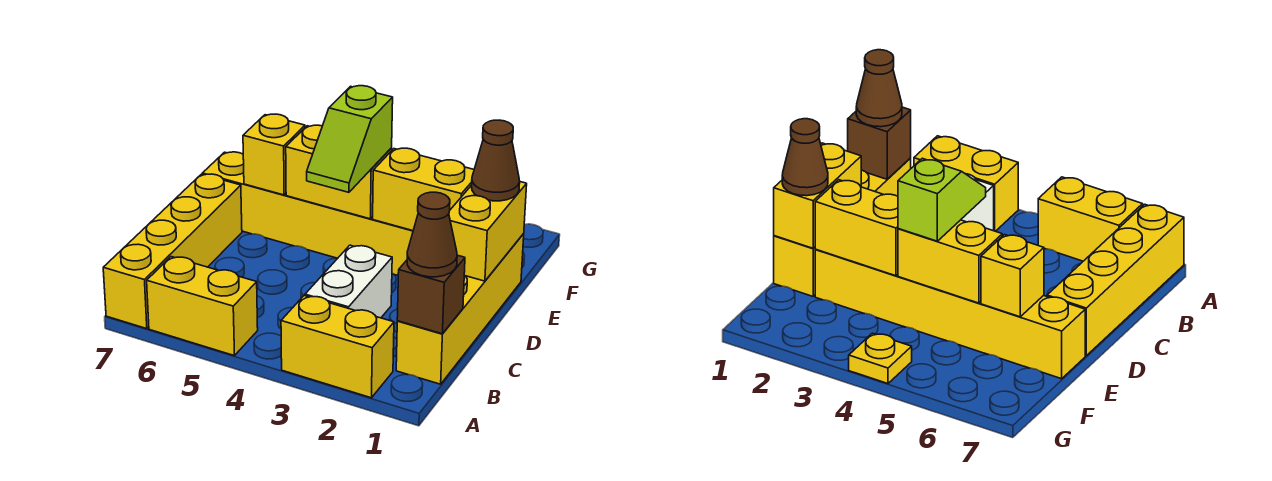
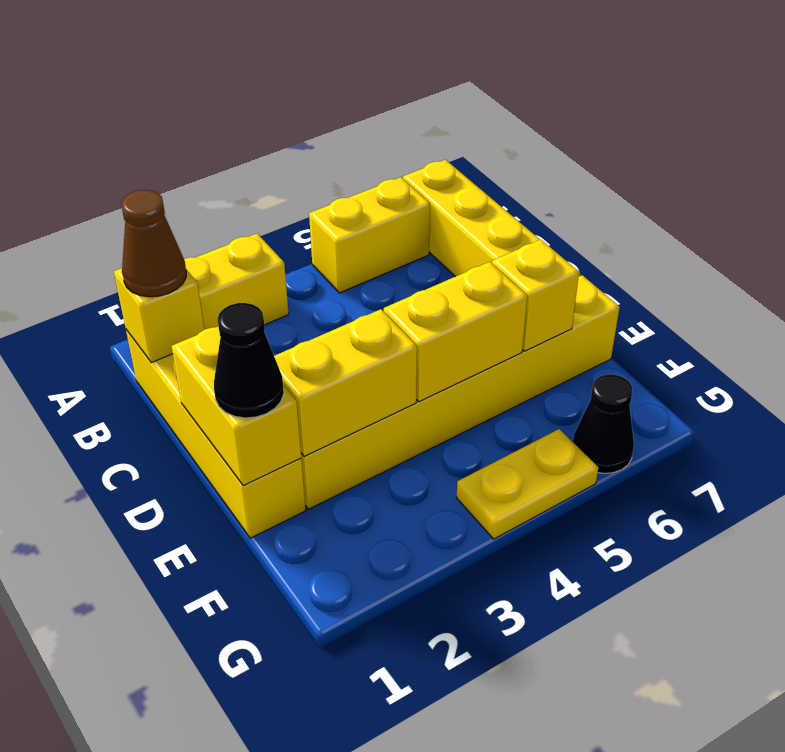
brown 1x1 brick [397,255,465,334] -> yellow 1x1 brick [114,268,204,363]
white 1x2 brick [305,245,392,318] -> none
lime 1x2 slope [307,86,393,192] -> none
brown 1x1 cone [472,120,520,201] -> black 1x1 cone [214,303,284,418]
yellow 1x1 plate [849,333,912,384] -> yellow 1x2 plate [456,429,598,539]
none -> black 1x1 cone [573,374,634,473]

